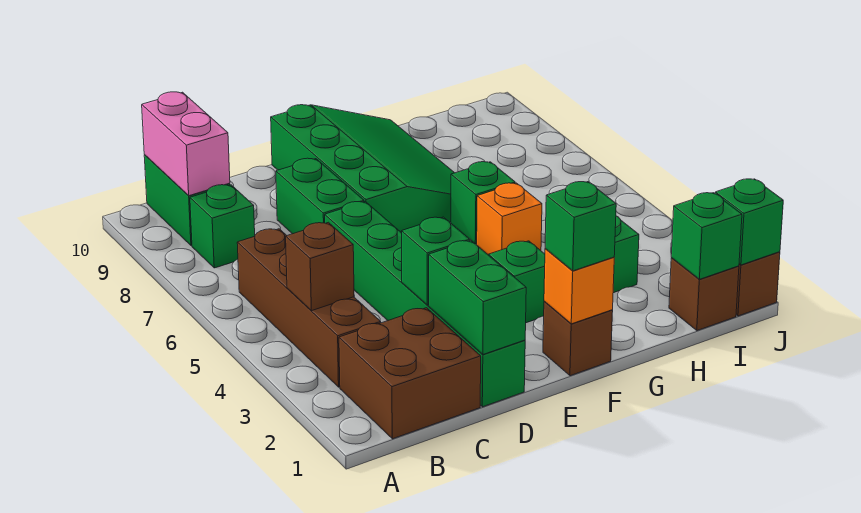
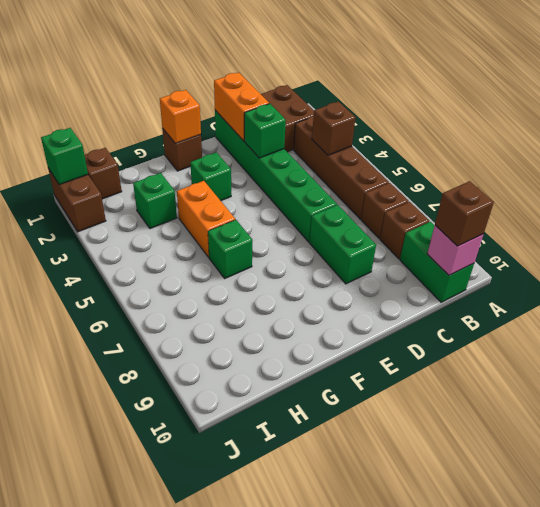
none -> brown 1x1 brick [361,183,409,238]
green 1x1 brick [190,185,255,268] -> brown 1x1 brick [380,202,429,259]
pink 1x2 brick [142,92,230,196] -> pink 1x1 brick [427,225,484,275]
none -> brown 1x1 brick [435,181,494,246]
green 1x2 brick [429,240,526,354] -> orange 1x2 brick [214,72,269,141]
green 3x4 slope [271,105,454,233] -> none
green 1x1 brick [545,182,616,271] -> none
orange 1x1 brick [477,183,542,255] -> orange 1x2 brick [177,181,235,257]
green 1x1 brick [671,193,742,279] -> none

